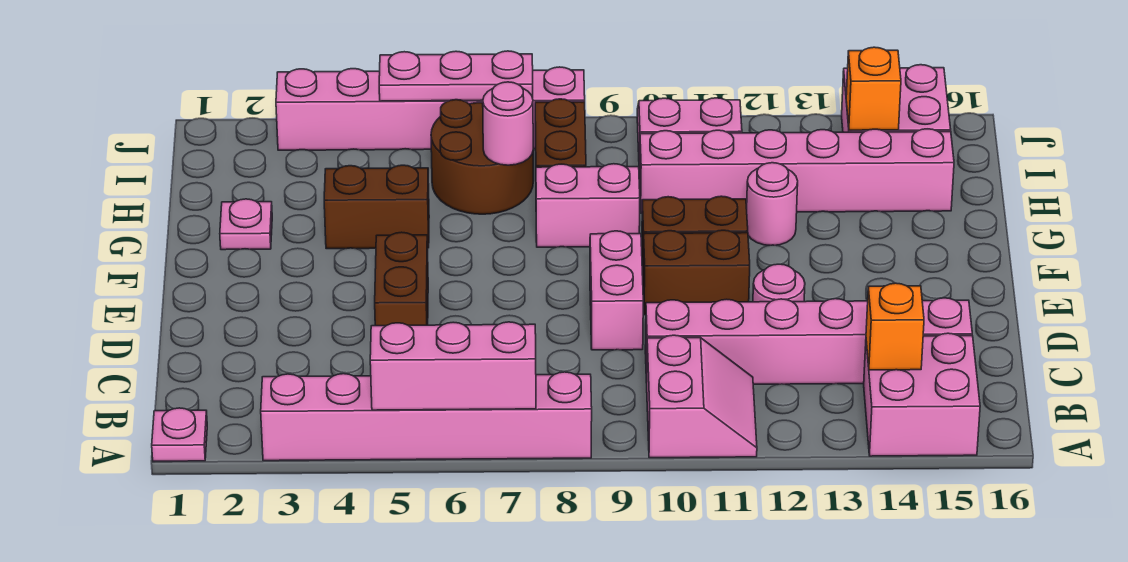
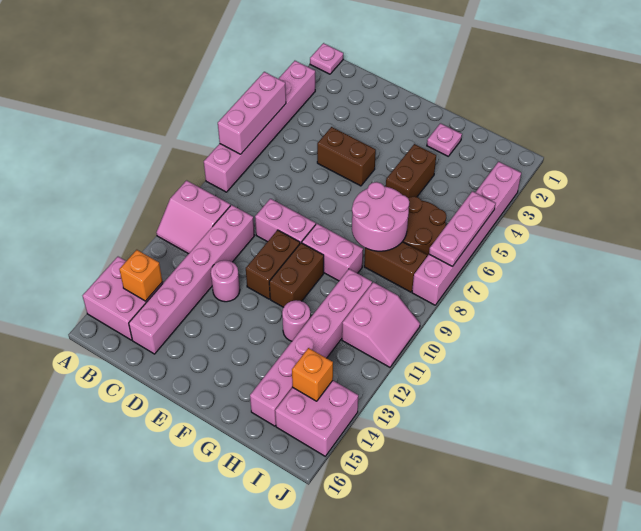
pink 1x2 brick [536,164,640,247] -> pink 1x2 brick turned to [302,224,363,281]
pink 1x1 round brick [483,82,533,165] -> pink 2x2 round brick [352,182,409,251]

